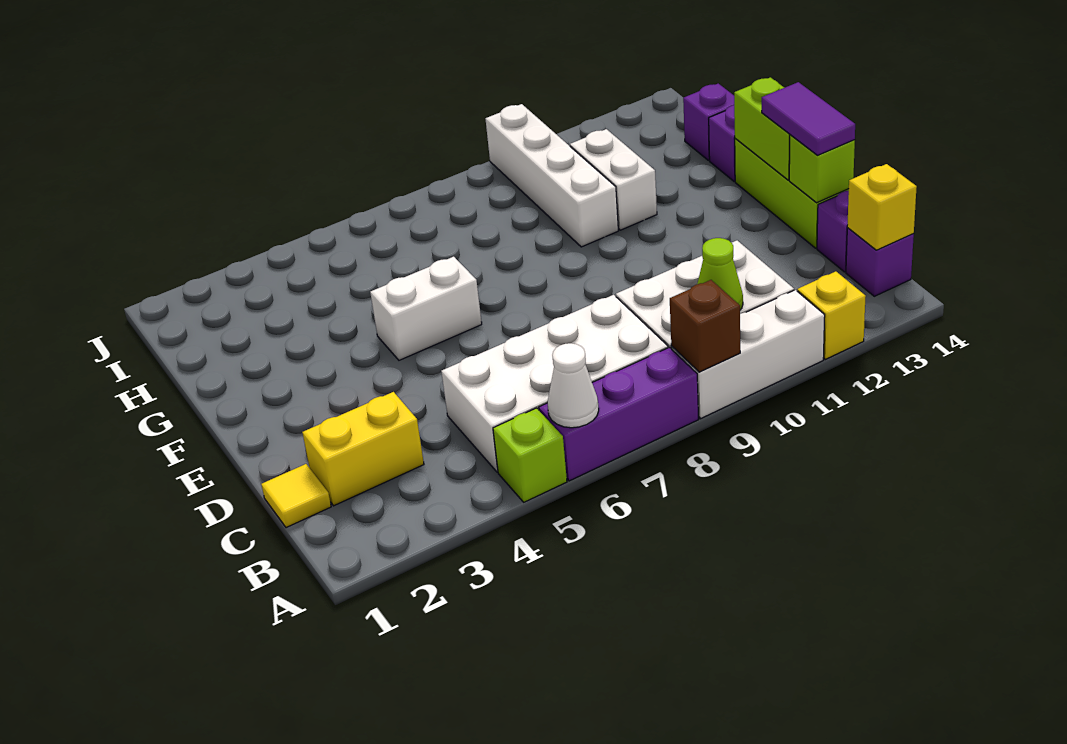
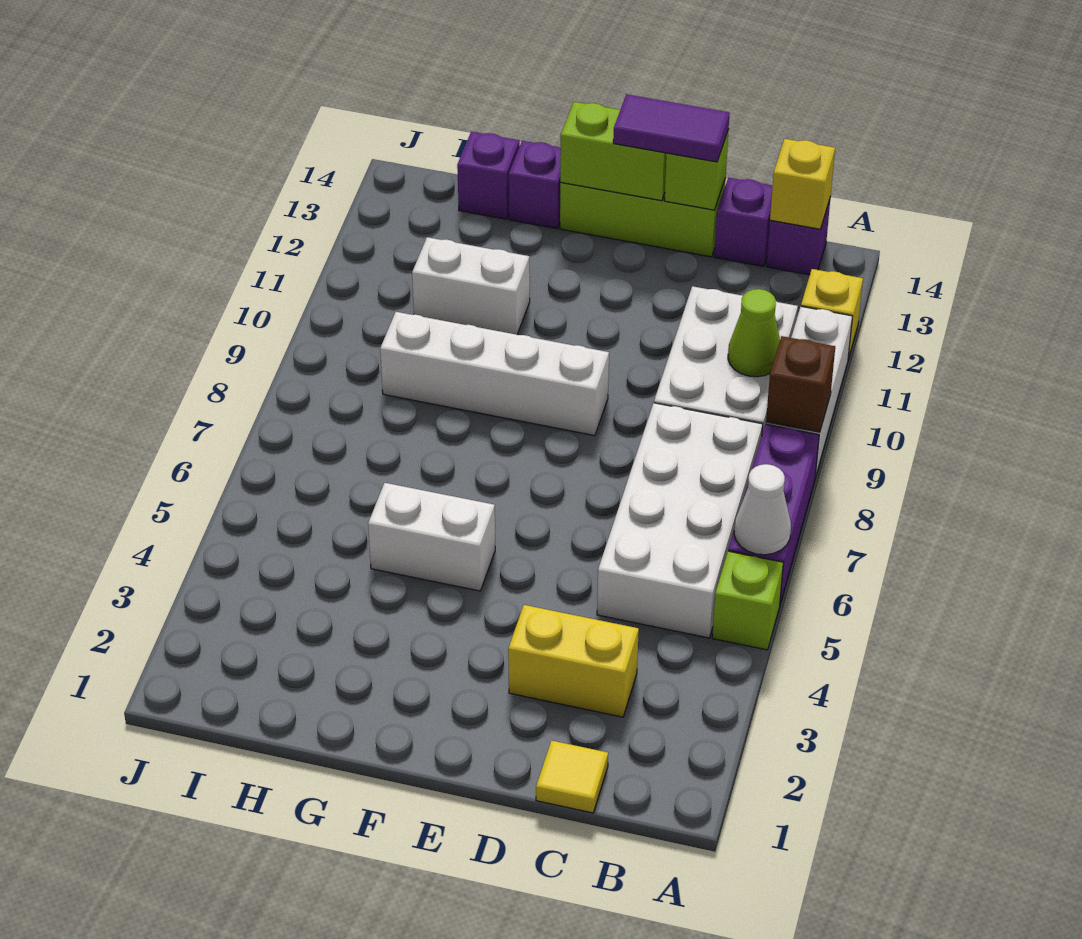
yellow 1x2 brick [302,392,424,506] -> yellow 1x2 brick turned to [508,605,639,717]
white 1x2 brick [370,257,482,360] -> white 1x2 brick turned to [368,483,495,591]
white 1x4 brick [486,104,618,247] -> white 1x4 brick moved to [380,312,609,436]

